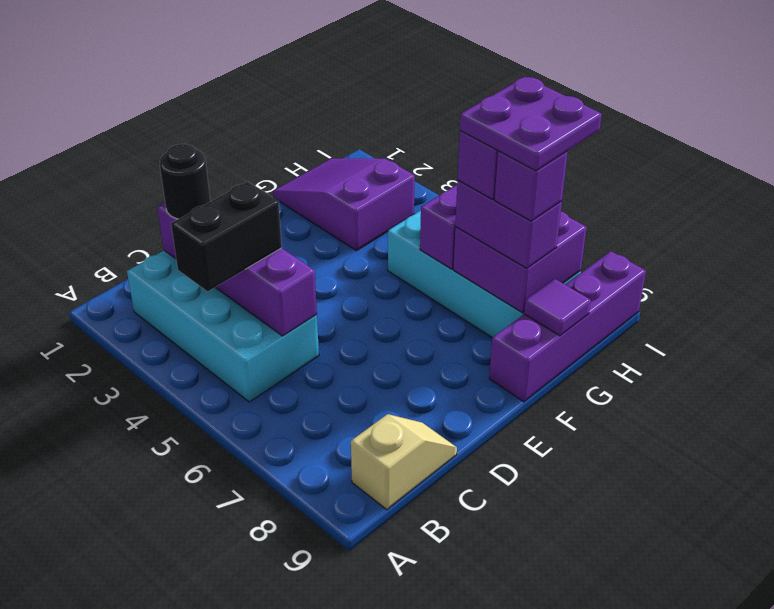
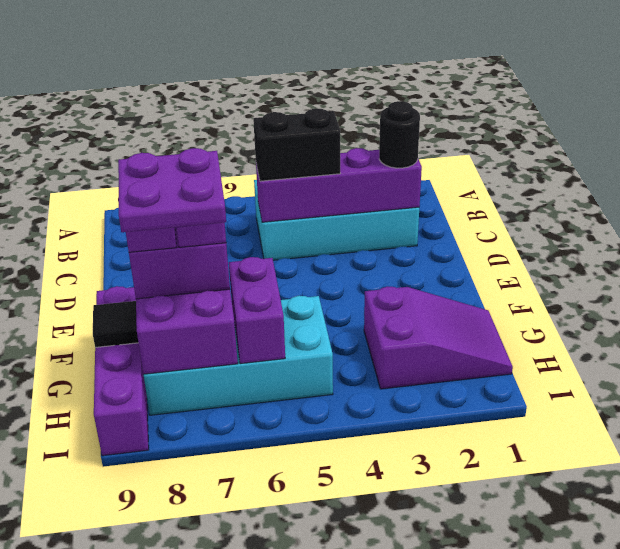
black 1x2 brick [171,182,282,291] -> black 1x2 brick turned to [253,108,340,181]
tan 1x2 slope [351,414,457,509] -> none
purple 1x1 tile [524,279,591,336] -> black 1x1 tile [93,301,138,347]

